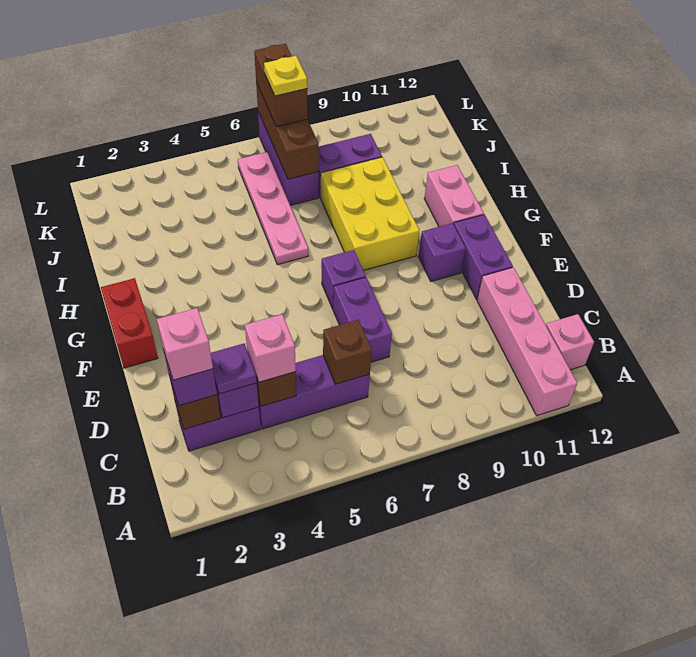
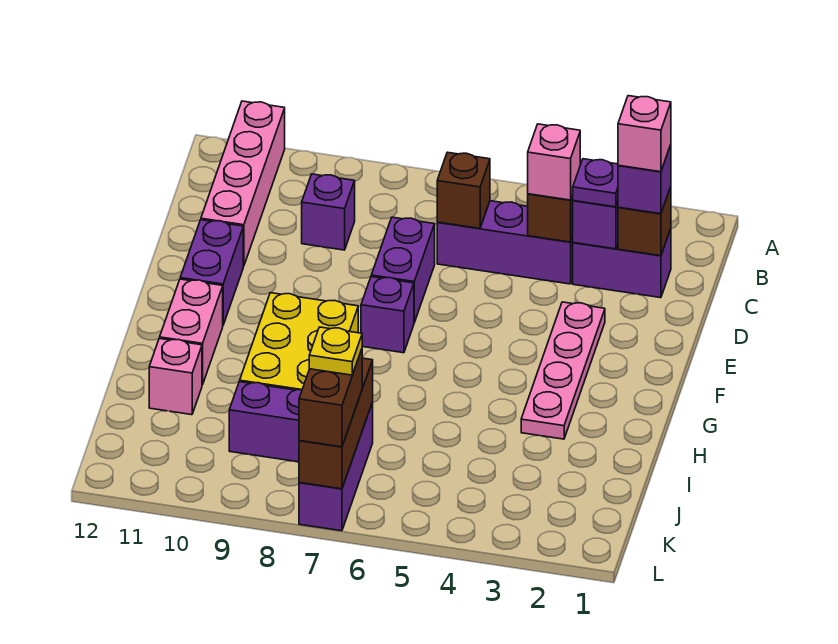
pink 1x1 brick [546,314,594,370] -> pink 1x1 brick moved to [149,338,202,415]
red 1x2 brick [101,278,158,368] -> none
purple 1x1 brick [418,223,466,281] -> purple 1x1 brick moved to [302,174,355,250]
pink 1x4 plate [238,152,308,265] -> pink 1x4 plate moved to [521,302,605,439]

